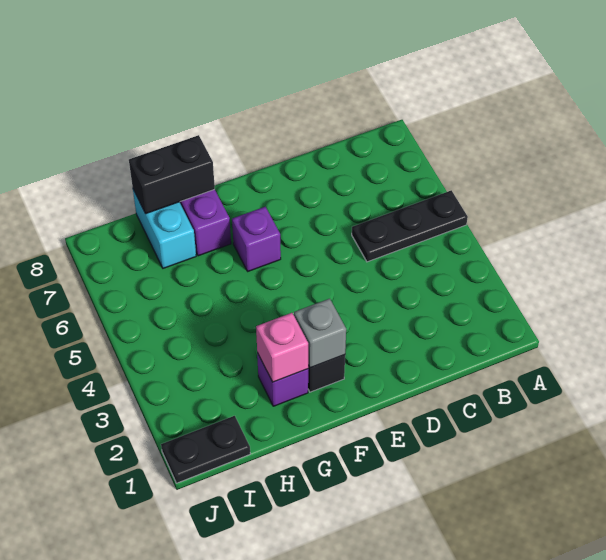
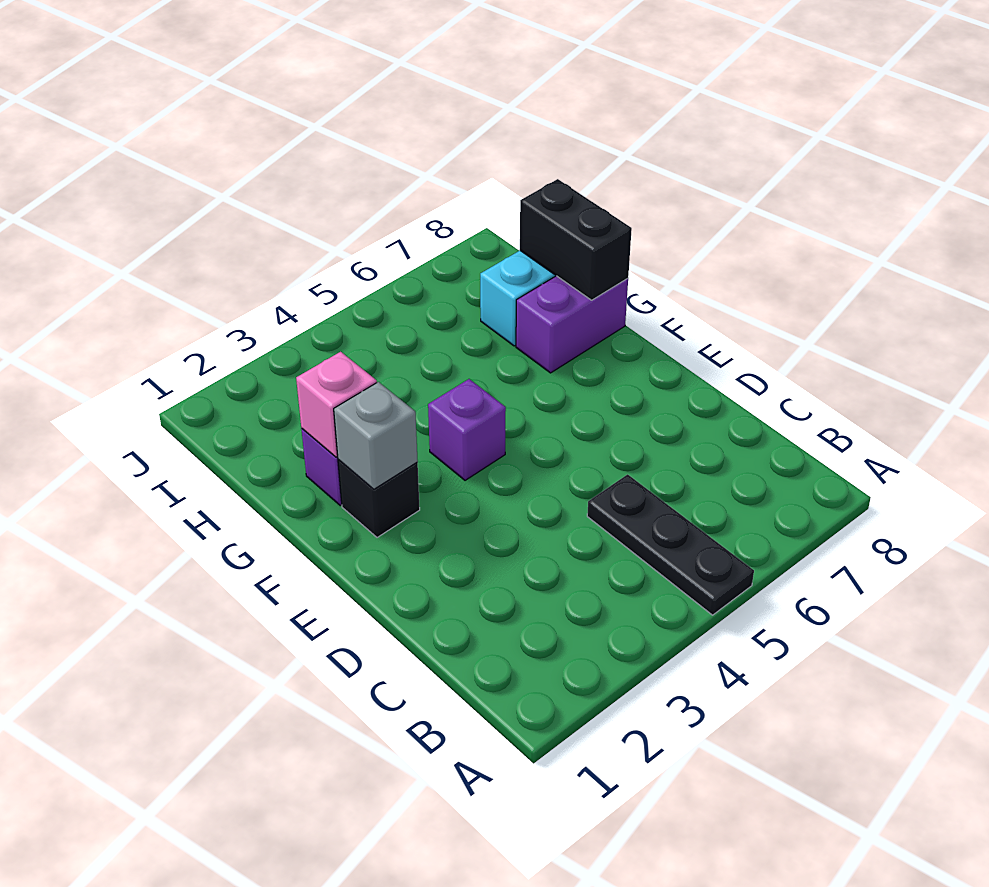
purple 1x1 brick [232,207,281,271] -> purple 1x1 brick moved to [428,379,506,480]
black 1x2 plate [161,416,250,483] -> none

